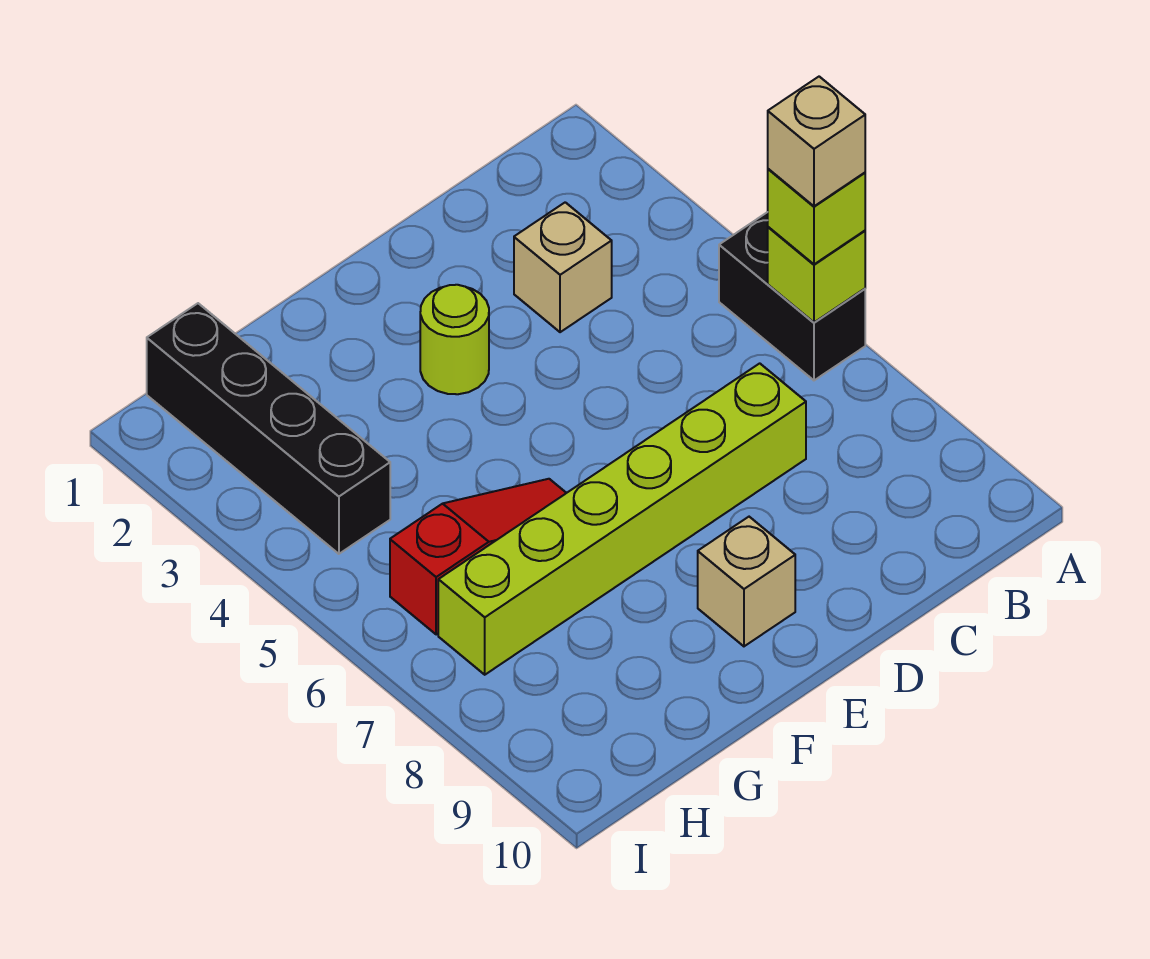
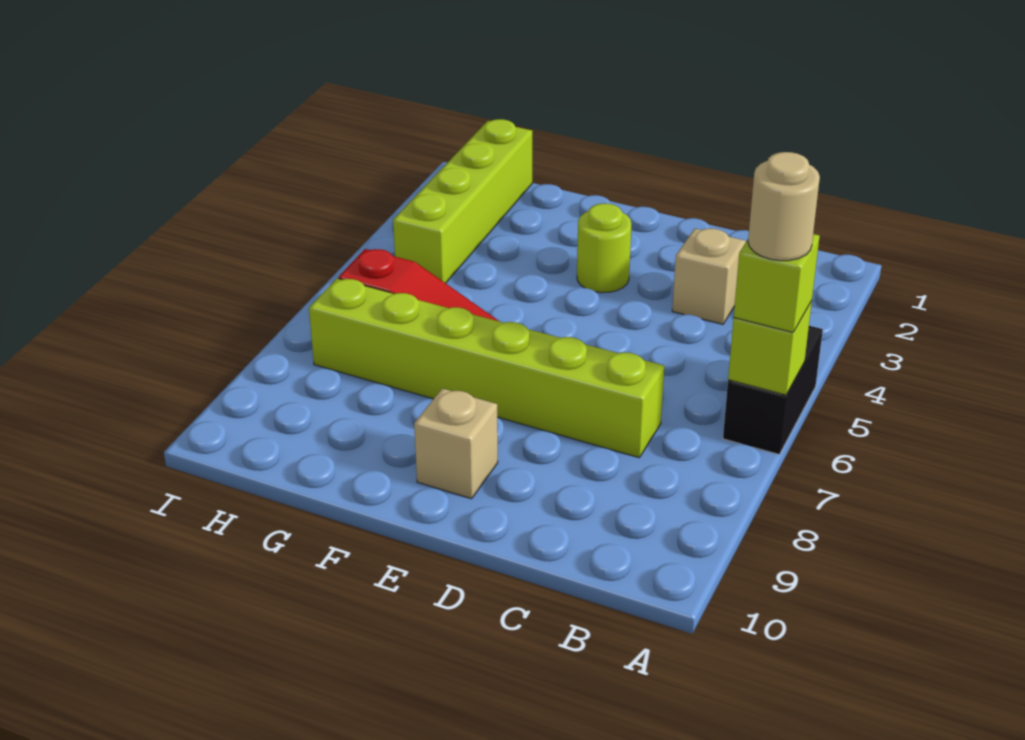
tan 1x1 brick [768,77,865,206] -> tan 1x1 round brick [748,152,820,261]
black 1x4 brick [147,303,390,554] -> lime 1x4 brick [393,119,532,283]

